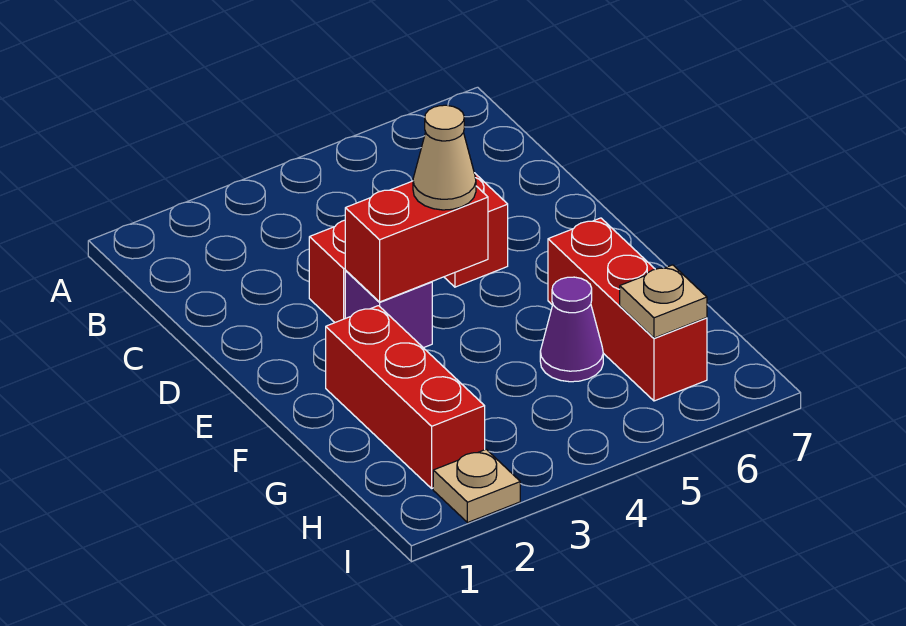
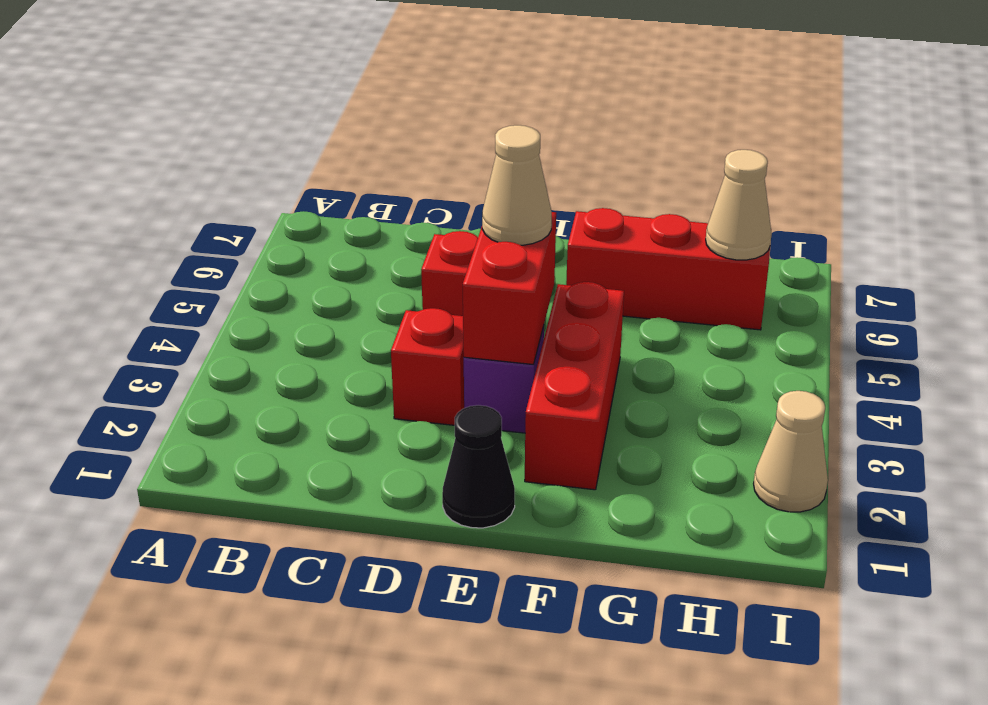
none -> black 1x1 cone [442,405,515,528]
red 1x3 brick [326,306,485,488] -> red 1x3 brick turned to [525,282,624,490]
purple 1x1 cone [540,277,603,382] -> none
tan 1x1 plate [620,265,707,338] -> tan 1x1 cone [706,150,772,260]
tan 1x1 plate [433,449,520,523] -> tan 1x1 cone [754,391,828,512]

